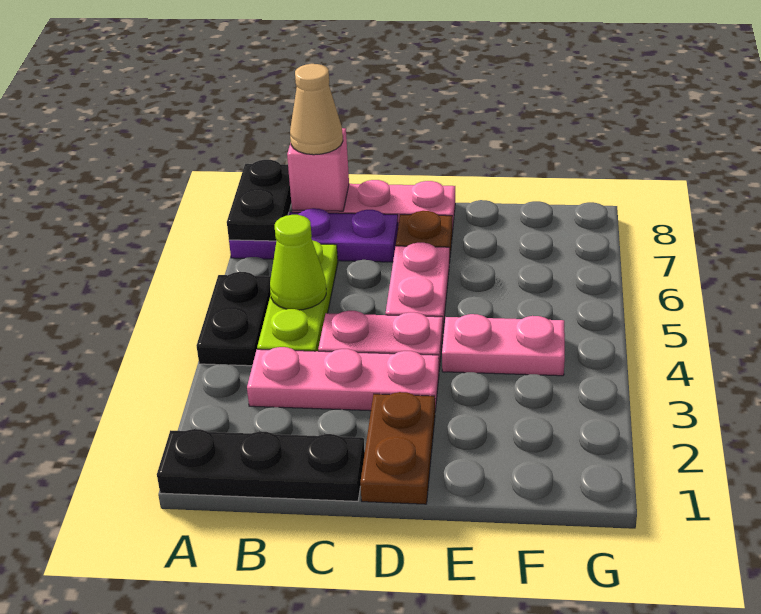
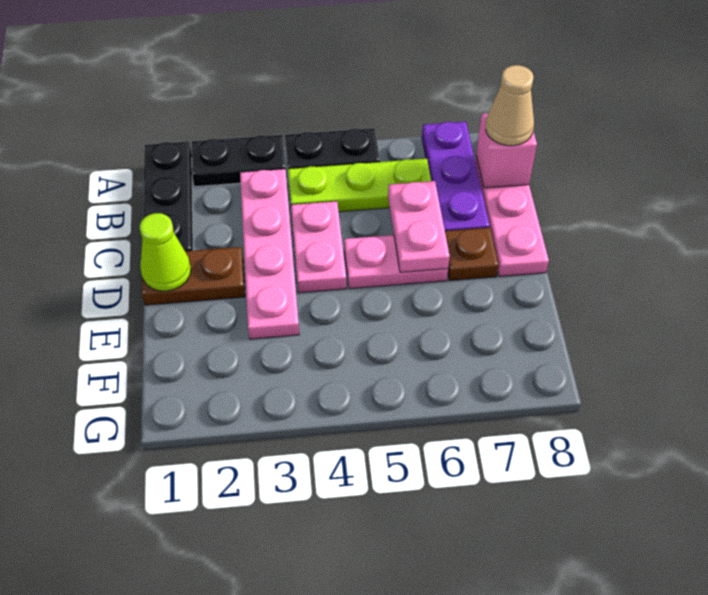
black 1x2 plate [227,160,291,241] -> black 1x2 plate moved to [192,135,285,187]
pink 1x3 plate [247,347,439,411] -> pink 1x4 plate [240,169,299,339]
lime 1x1 cone [270,215,326,310] -> lime 1x1 cone moved to [140,213,191,291]
pink 1x2 plate [442,314,565,376] -> pink 1x2 plate moved to [388,181,450,272]

